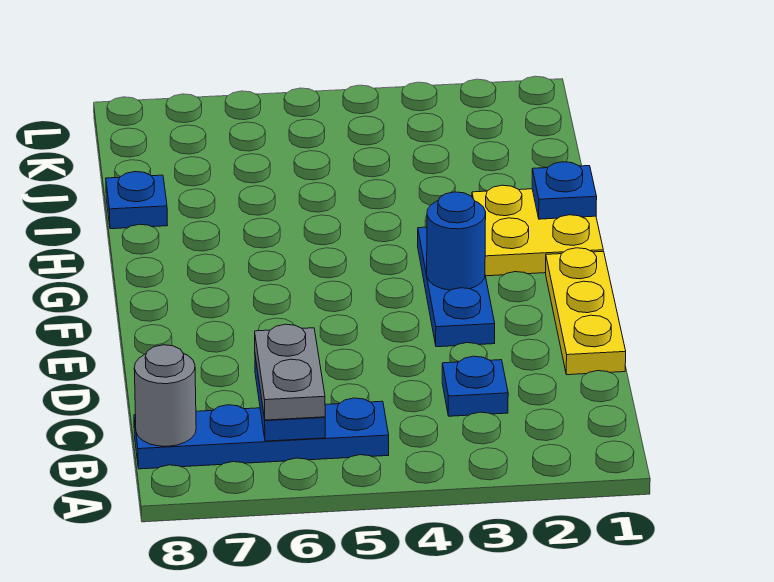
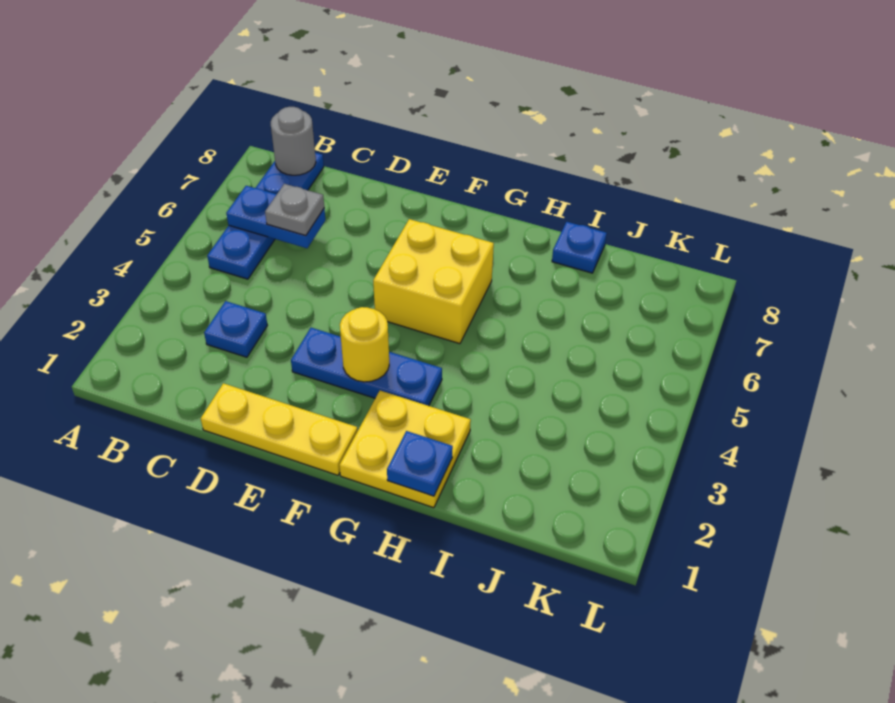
grey 1x2 plate [255,324,325,420] -> grey 1x1 plate [265,184,324,236]
blue 1x1 round brick [427,192,486,290] -> yellow 1x1 round brick [340,307,389,382]
none -> yellow 2x2 brick [373,219,494,344]

